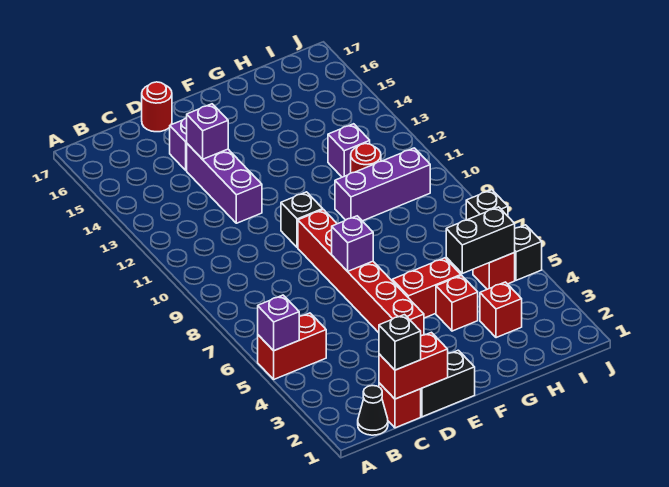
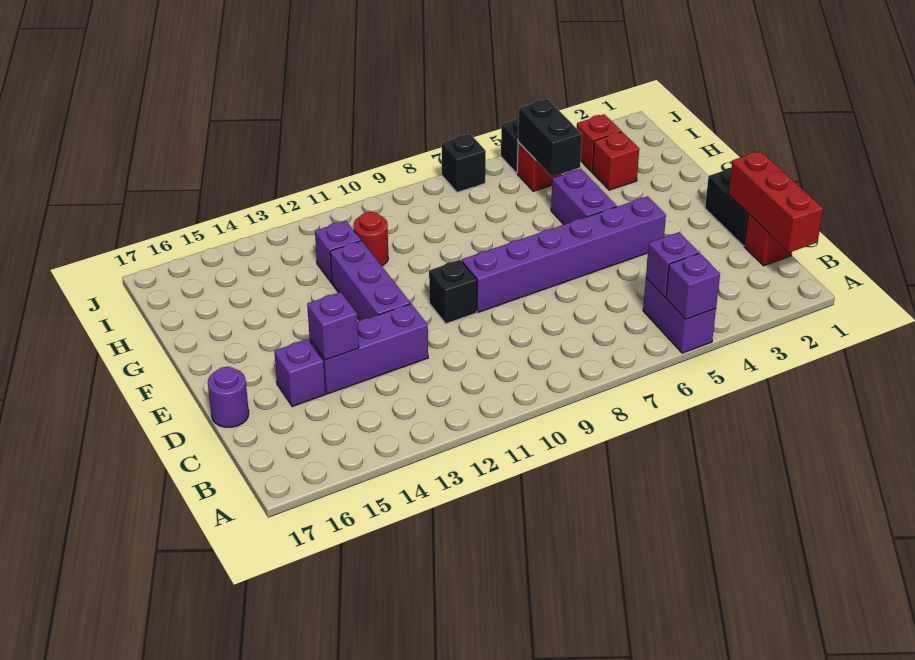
red 1x2 brick [258,313,326,379] -> purple 1x2 brick [643,278,716,353]
black 1x1 cone [358,386,388,435] -> none
red 1x2 brick [379,332,448,399] -> red 1x3 brick [728,151,823,253]
black 1x1 brick [379,315,421,370] -> none
red 1x1 round brick [142,82,172,132] -> purple 1x1 round brick [208,367,249,427]
red 1x6 brick [298,210,424,336] -> purple 1x6 brick [462,196,666,312]
purple 1x1 brick [332,216,373,271] -> purple 1x1 brick moved to [646,232,699,297]
red 1x2 brick [392,258,461,318] -> purple 1x2 brick [551,169,617,224]
red 1x1 brick [436,275,478,331] -> red 1x1 brick moved to [577,114,621,172]
purple 1x3 brick [335,148,430,221] -> purple 1x3 brick moved to [330,241,410,321]

